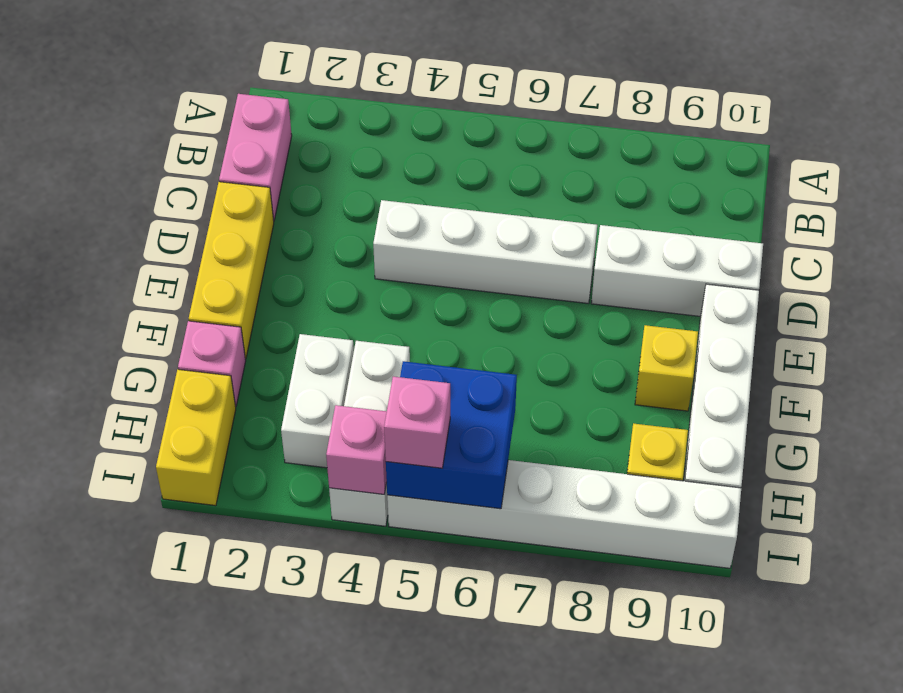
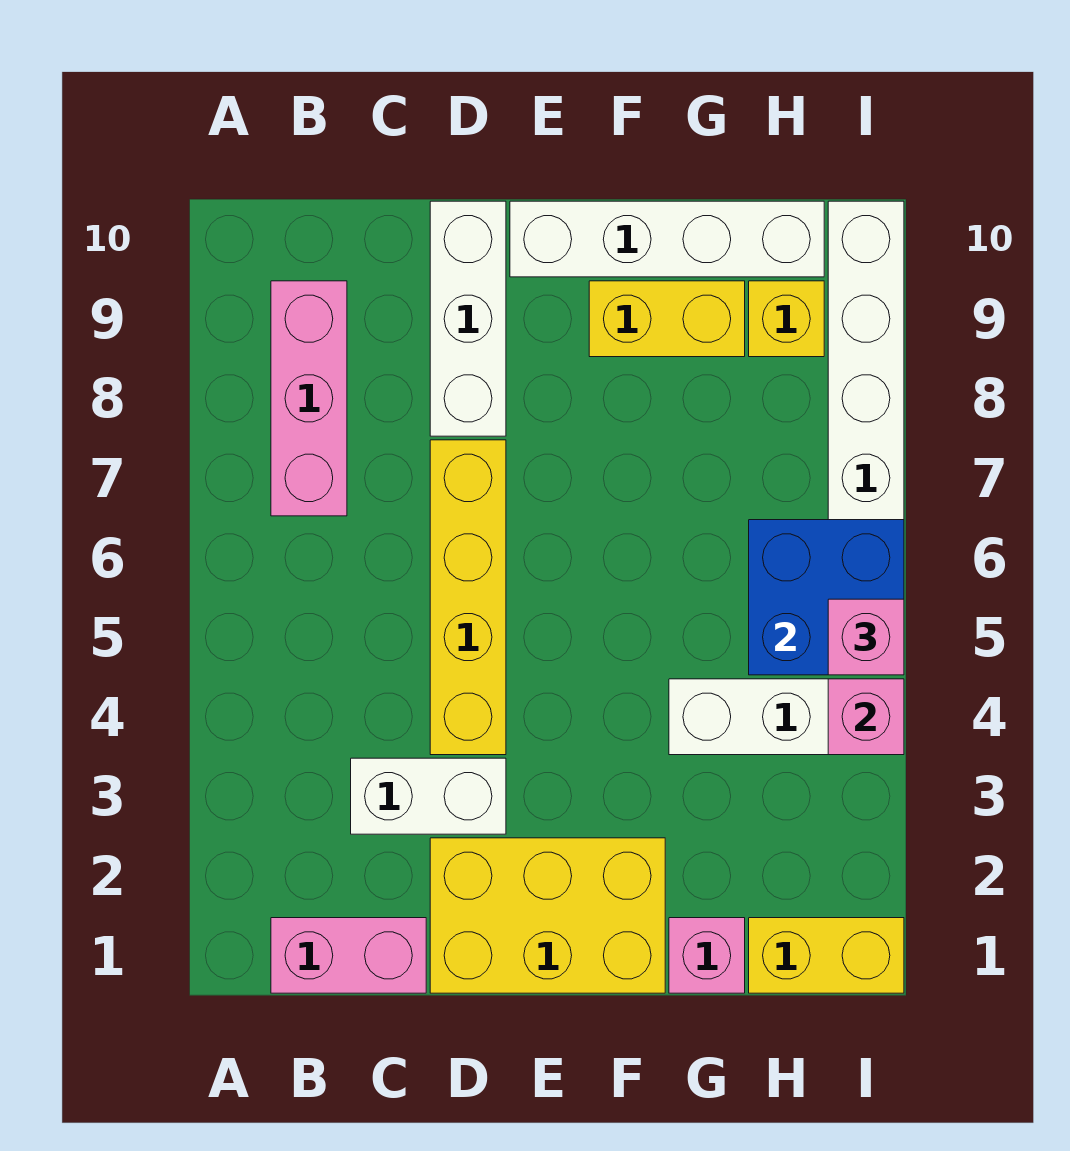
none -> pink 1x3 brick [271,281,347,516]
yellow 1x3 brick [189,182,274,359] -> yellow 2x3 brick [430,838,665,993]
white 1x4 brick [373,200,597,304] -> yellow 1x4 brick [430,440,506,755]
yellow 1x1 brick [635,325,698,411] -> yellow 1x2 brick [589,281,745,357]
white 1x2 brick [281,334,354,468] -> white 1x2 brick moved to [351,758,506,834]

